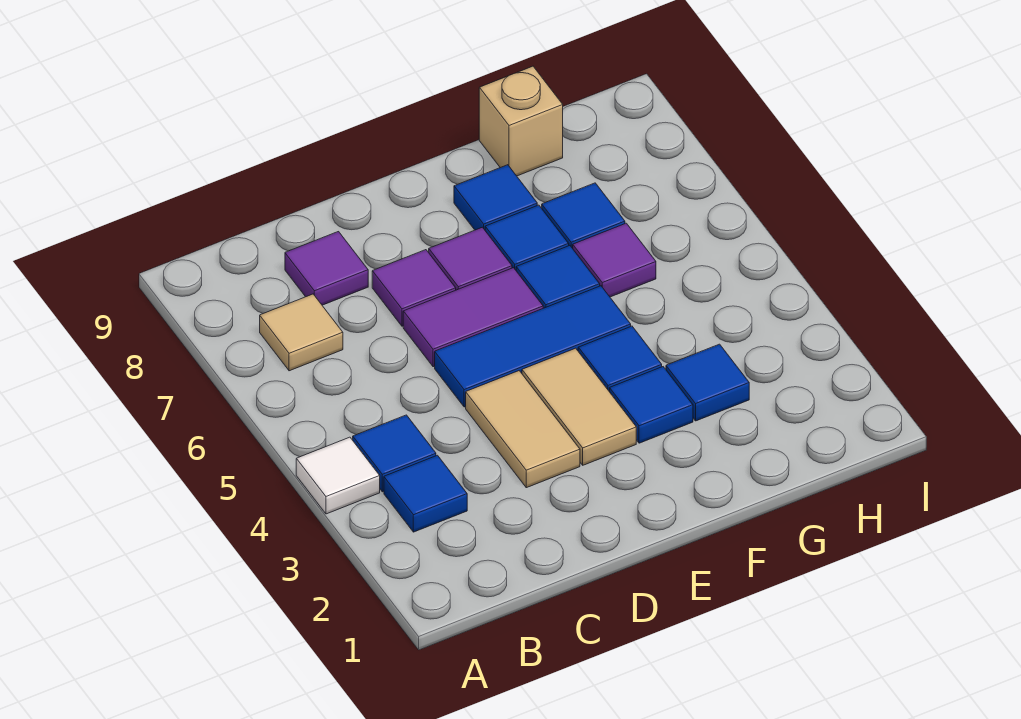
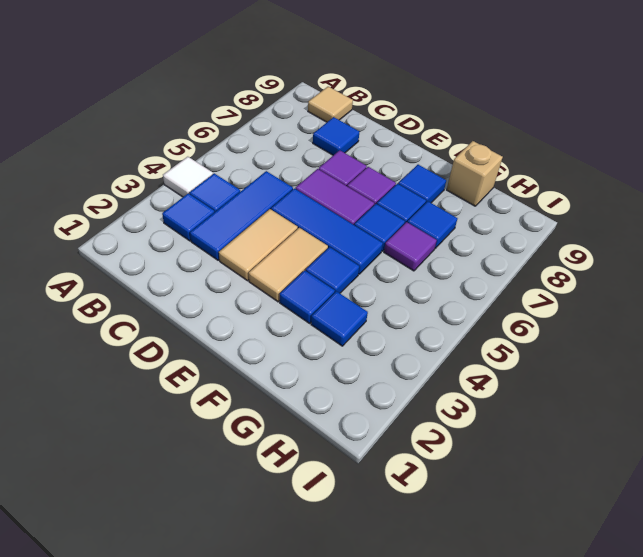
tan 1x1 tile [260,294,343,371] -> tan 1x1 tile moved to [308,87,353,122]
none -> blue 1x3 tile [190,171,293,260]
purple 1x1 tile [285,232,368,305] -> blue 1x1 tile [313,117,359,155]

